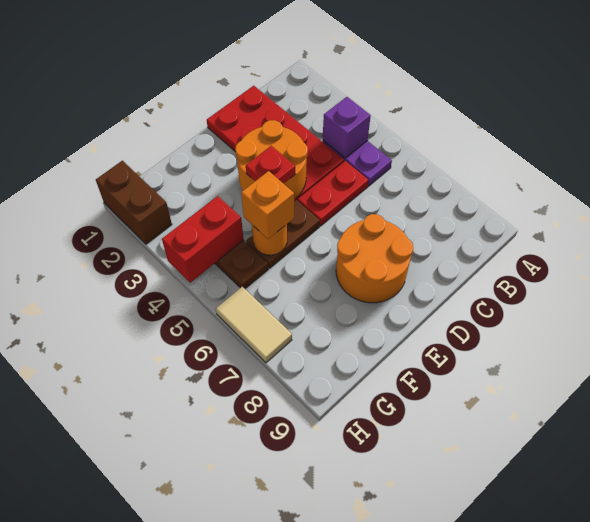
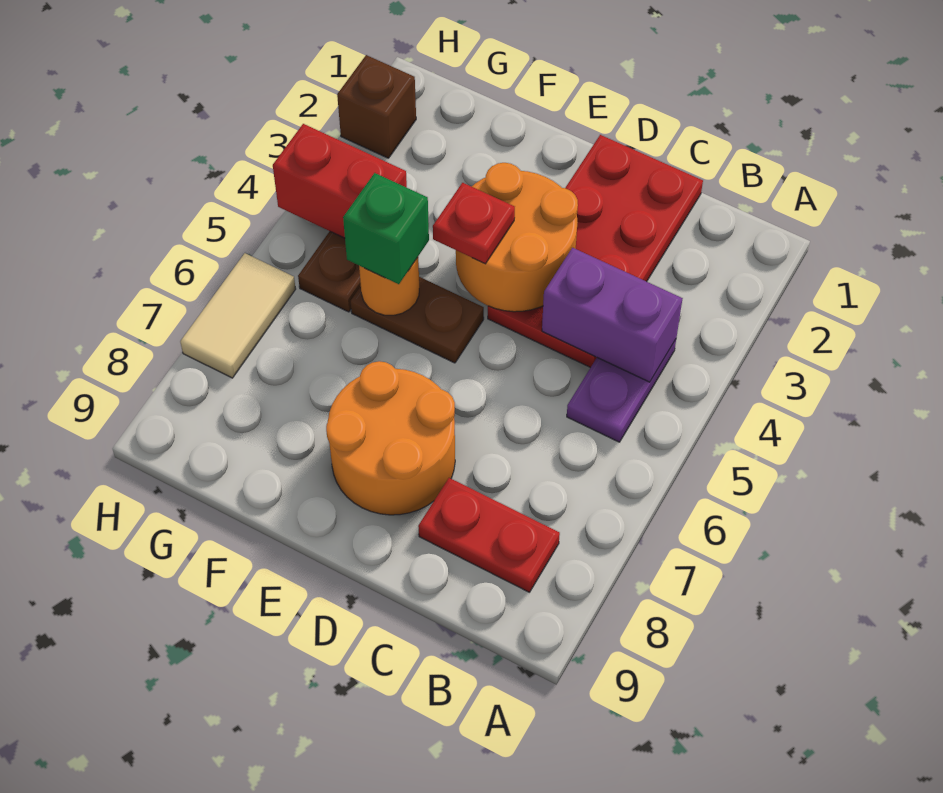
purple 1x1 brick [323,97,371,158] -> purple 1x2 brick [542,248,683,382]
red 1x2 plate [298,161,368,226] -> red 1x2 plate moved to [418,478,560,592]
orange 1x1 brick [241,171,294,239] -> green 1x1 brick [343,173,429,284]
brown 1x2 brick [96,161,172,244] -> brown 1x1 brick [337,55,416,158]

